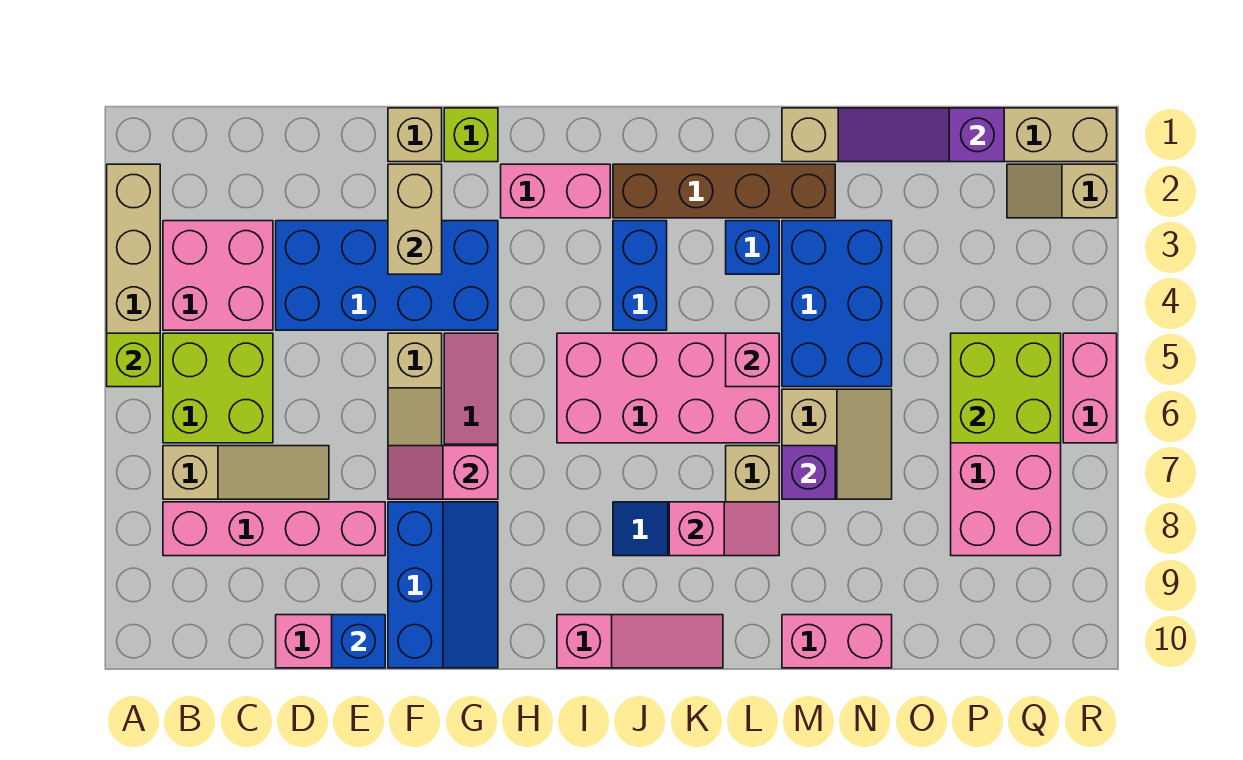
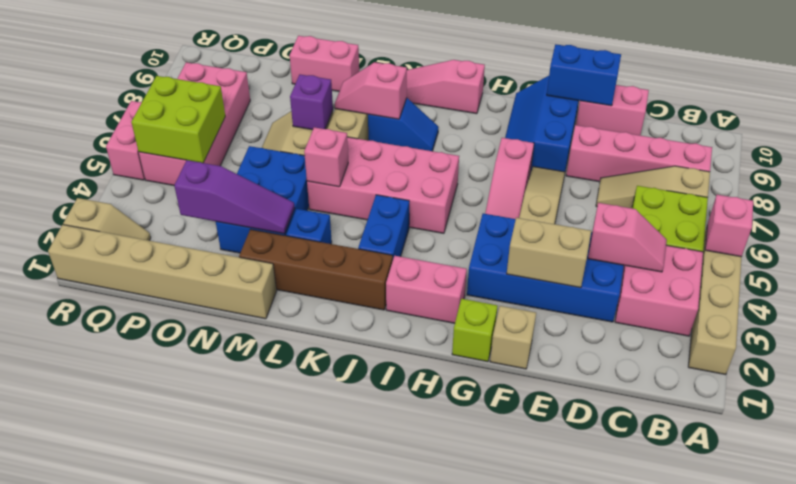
lime 1x1 brick [107,333,160,387] -> pink 1x1 brick [705,195,753,257]
blue 1x1 brick [332,615,385,668] -> blue 1x2 brick [547,44,621,106]
tan 1x2 brick [388,164,442,274] -> tan 1x2 brick turned to [507,218,591,288]
pink 1x2 slope [388,446,498,499] -> pink 1x2 slope moved to [588,203,667,272]
purple 1x3 slope [838,108,1004,162] -> purple 1x3 slope moved to [174,160,294,234]

